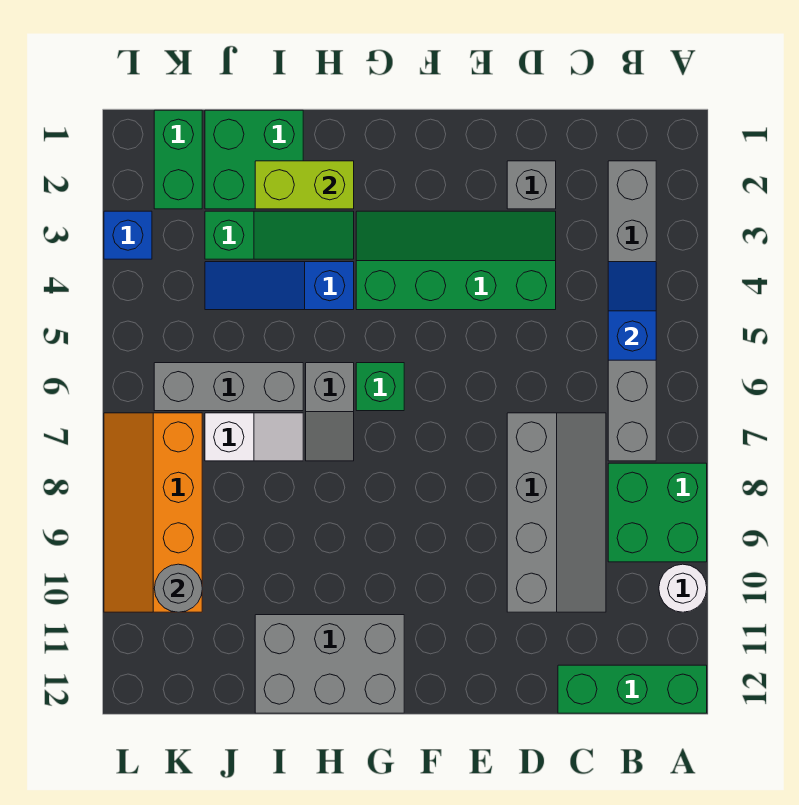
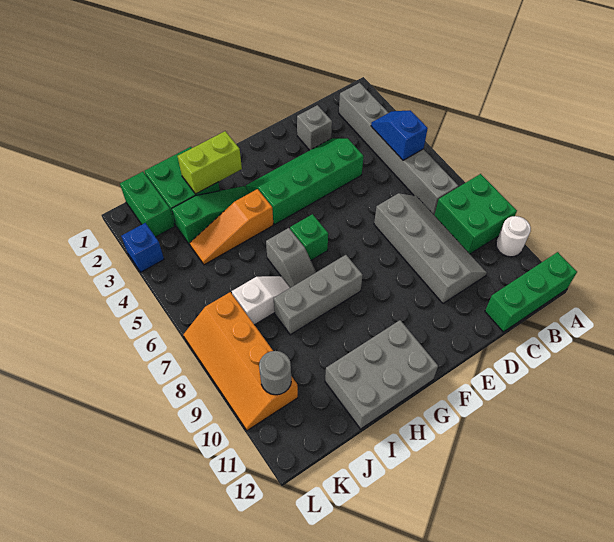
blue 1x3 slope [205,262,354,310] -> orange 1x3 slope [190,189,273,265]
grey 1x3 brick [154,363,303,411] -> grey 1x3 brick moved to [274,255,363,335]

